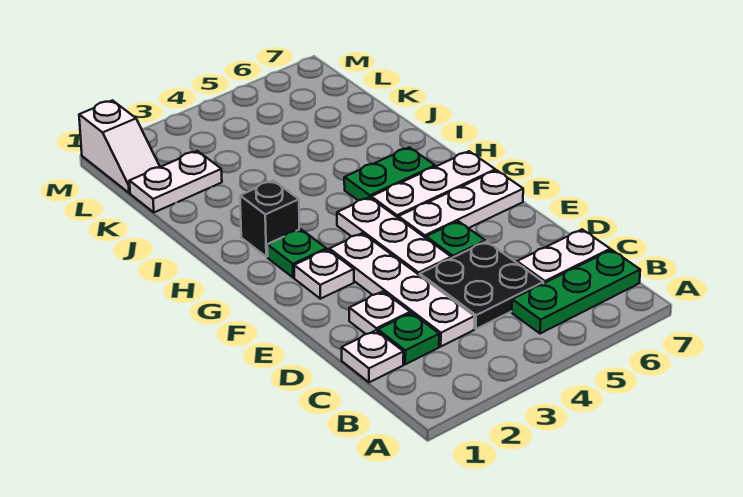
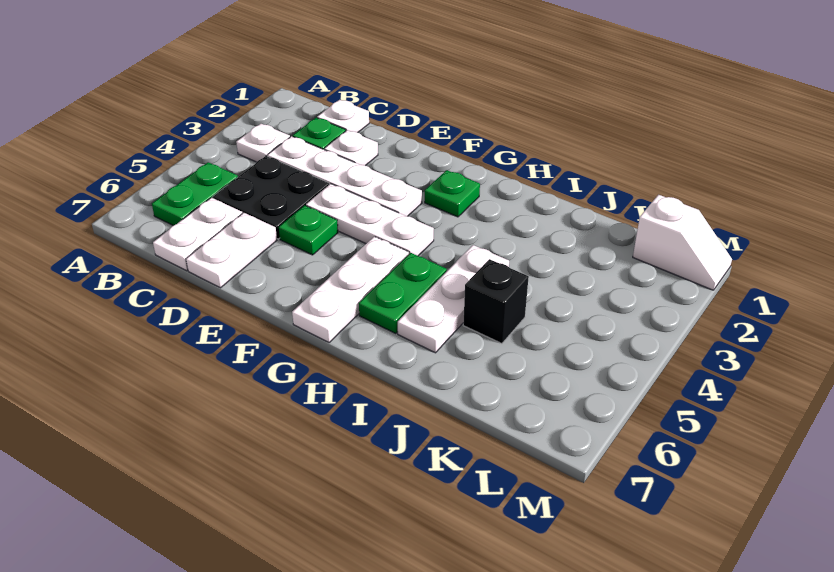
green 1x3 plate [512,250,640,334] -> green 1x2 plate [152,162,238,226]
white 1x1 plate [294,249,354,299] -> white 1x1 plate moved to [236,124,290,162]
white 1x3 plate [398,170,523,238] -> white 1x3 plate moved to [398,245,509,353]
black 1x1 brick [240,180,299,257] -> black 1x1 brick moved to [463,259,529,344]
white 1x2 plate [130,151,222,212] -> white 1x2 plate moved to [186,213,277,288]
white 1x2 slope [79,100,160,193] -> white 1x2 slope turned to [633,195,732,290]

